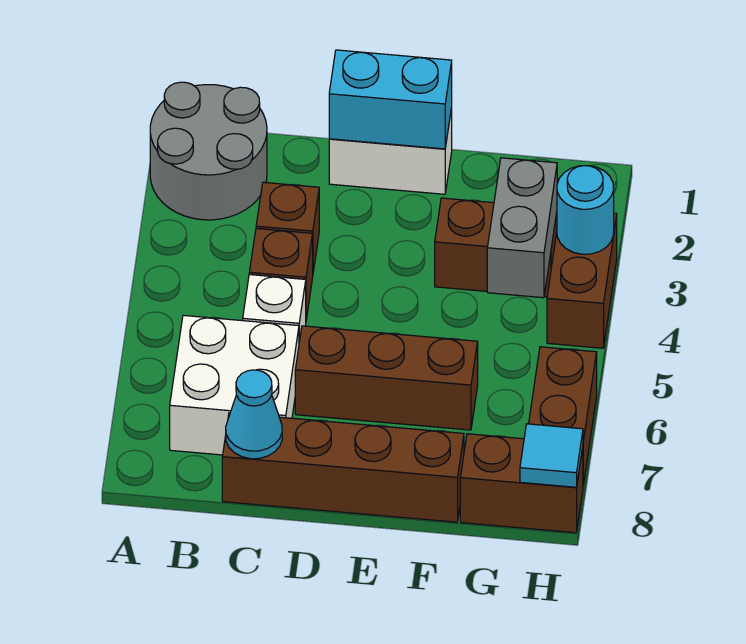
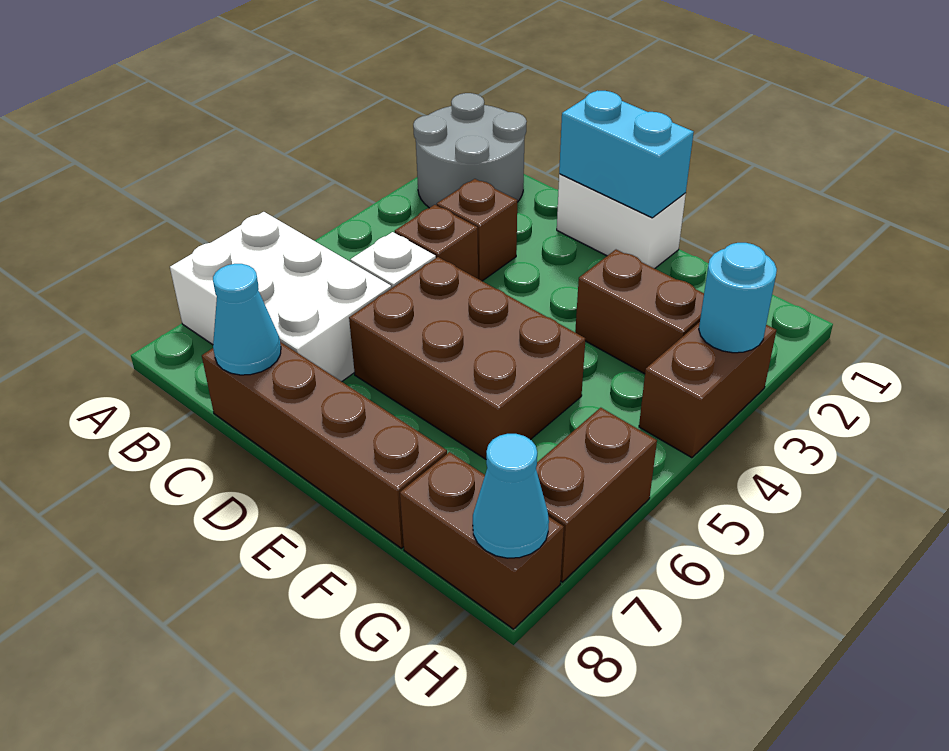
white 2x2 brick [170,315,299,455] -> white 2x3 brick [170,212,391,382]
brown 1x3 brick [295,326,478,430] -> brown 2x3 brick [349,257,585,459]
grey 1x2 brick [487,158,557,298] -> none
cyan 1x1 tile [520,424,583,487] -> cyan 1x1 cone [473,434,549,558]

